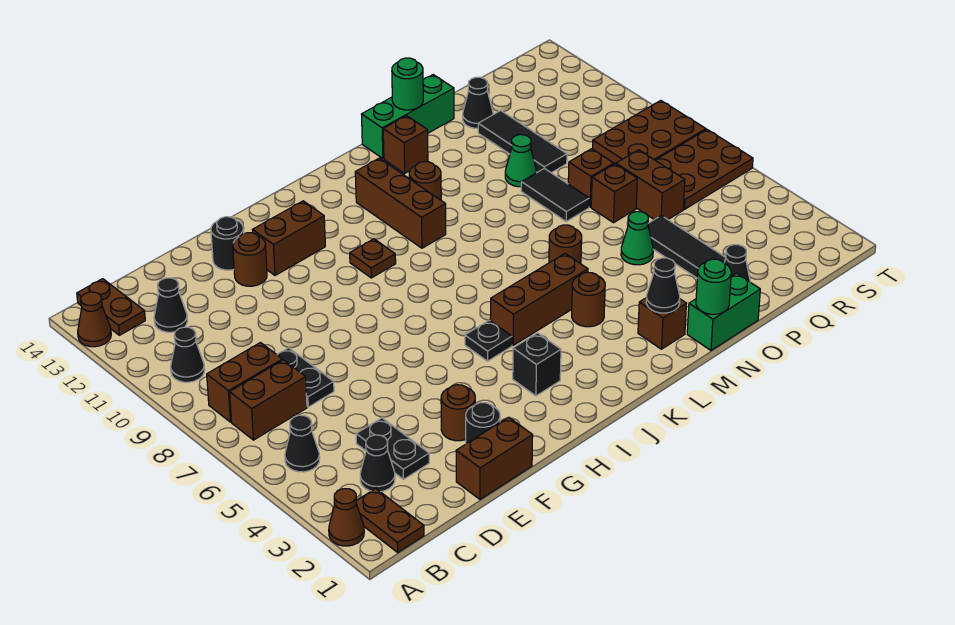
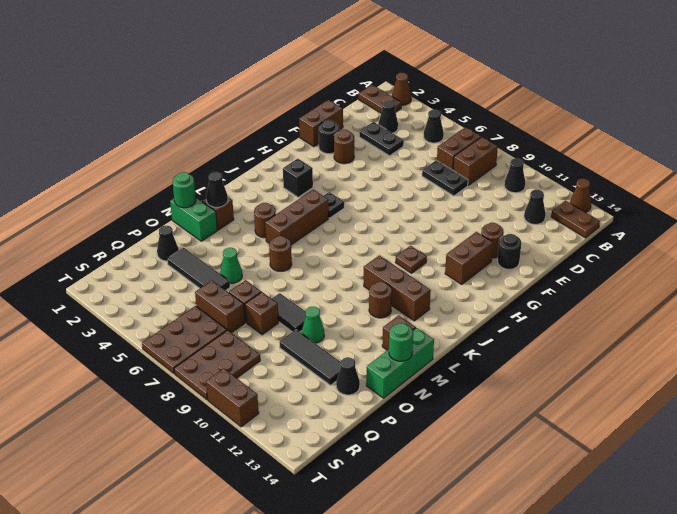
green 1x2 brick [687,273,760,350] -> green 1x2 brick turned to [170,198,217,241]
none -> brown 1x2 brick [206,368,259,427]

